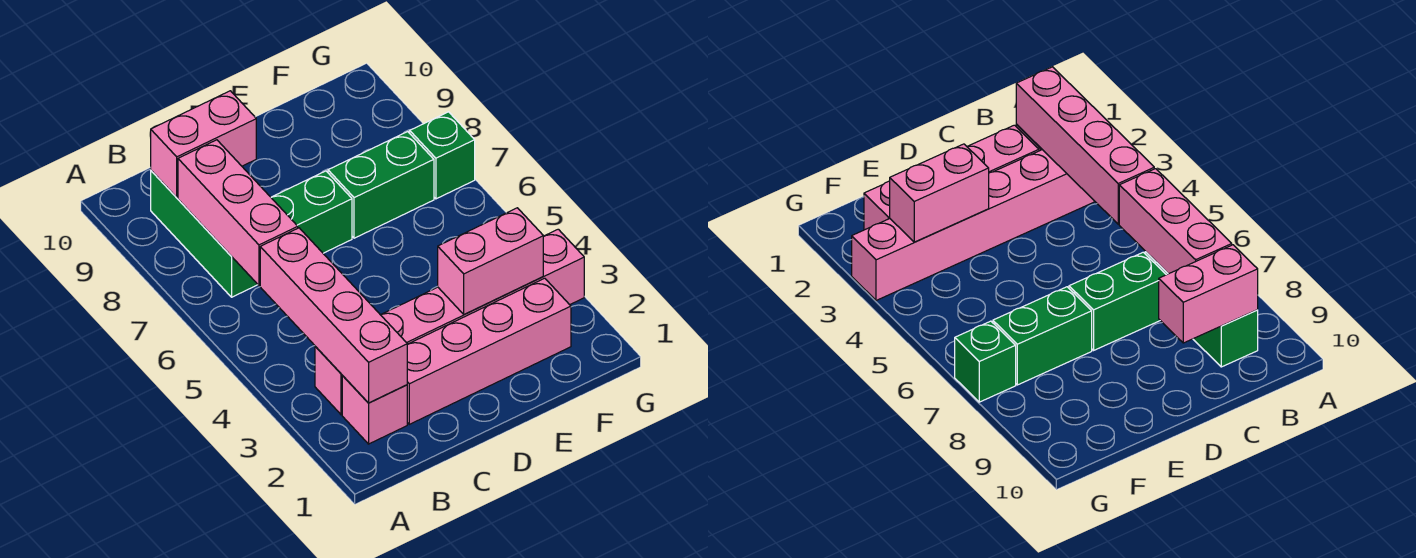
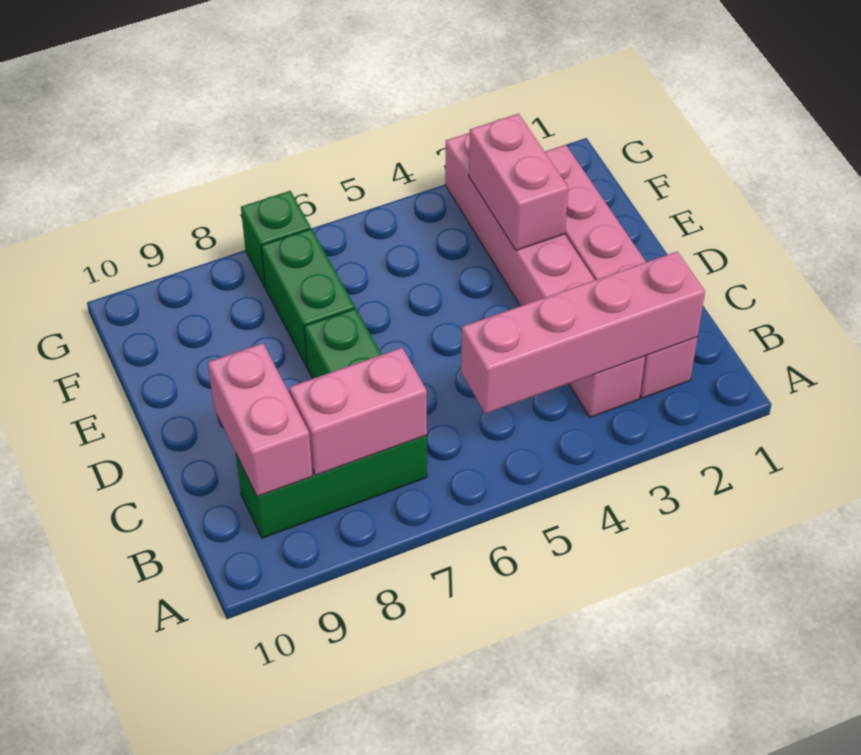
pink 1x3 brick [178,140,298,285] -> pink 1x2 brick [289,348,427,475]

